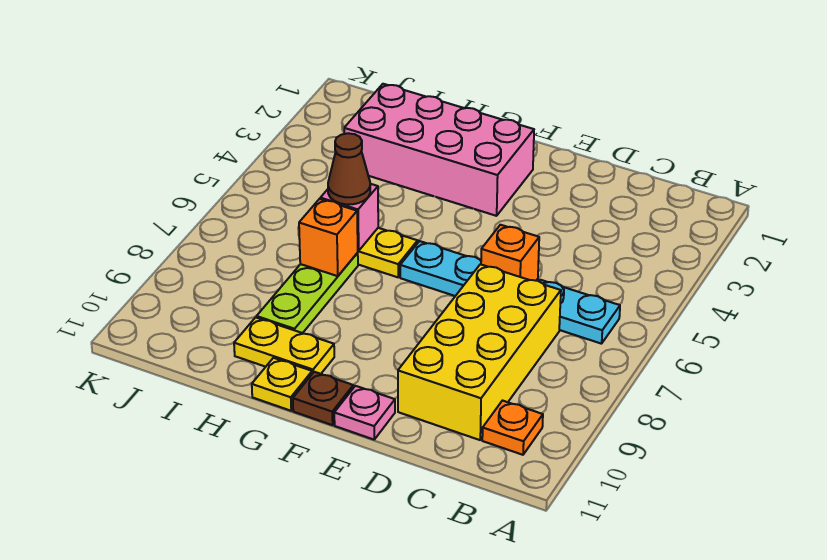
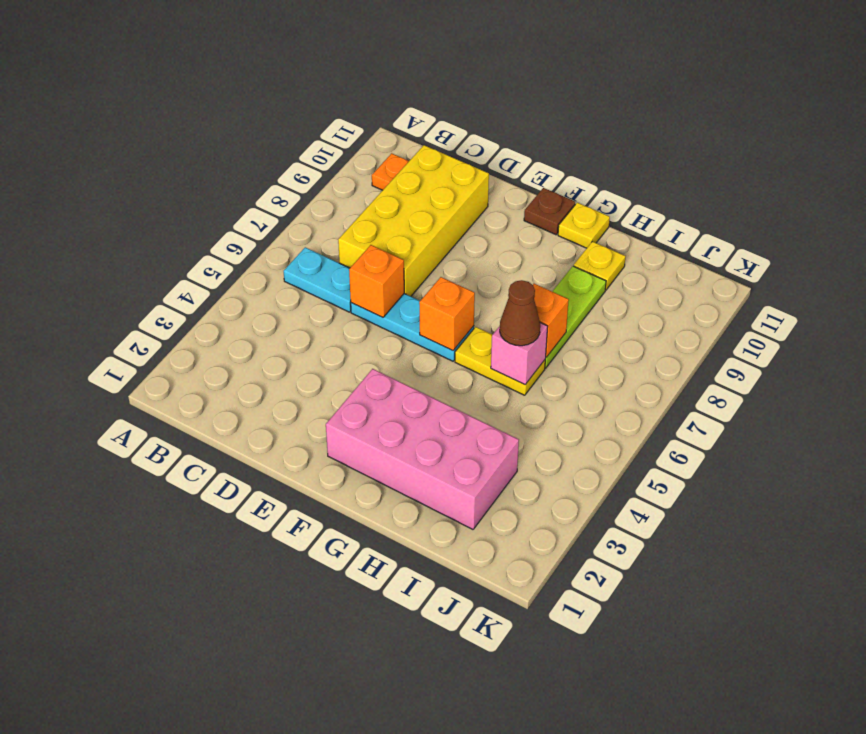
pink 1x1 plate [334,386,395,439] -> none
none -> orange 1x1 brick [419,277,475,351]
yellow 1x2 plate [234,317,334,374] -> yellow 1x1 plate [574,241,626,290]

